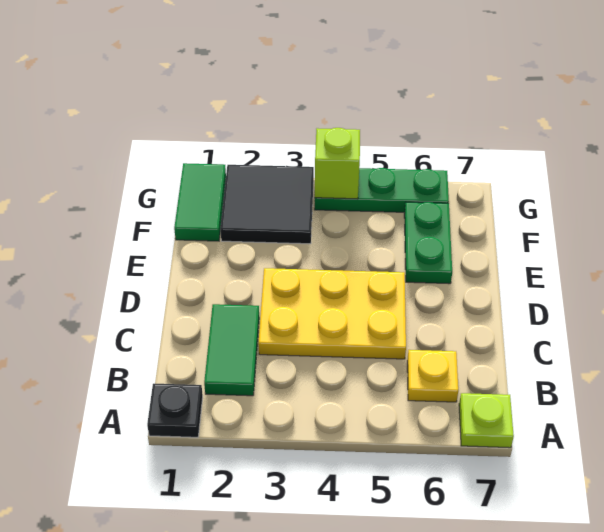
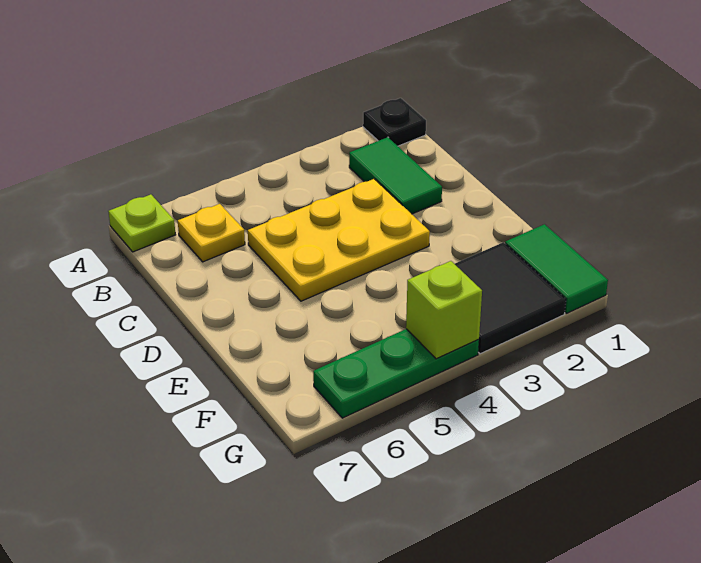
green 1x2 plate [404,202,452,284] -> none

